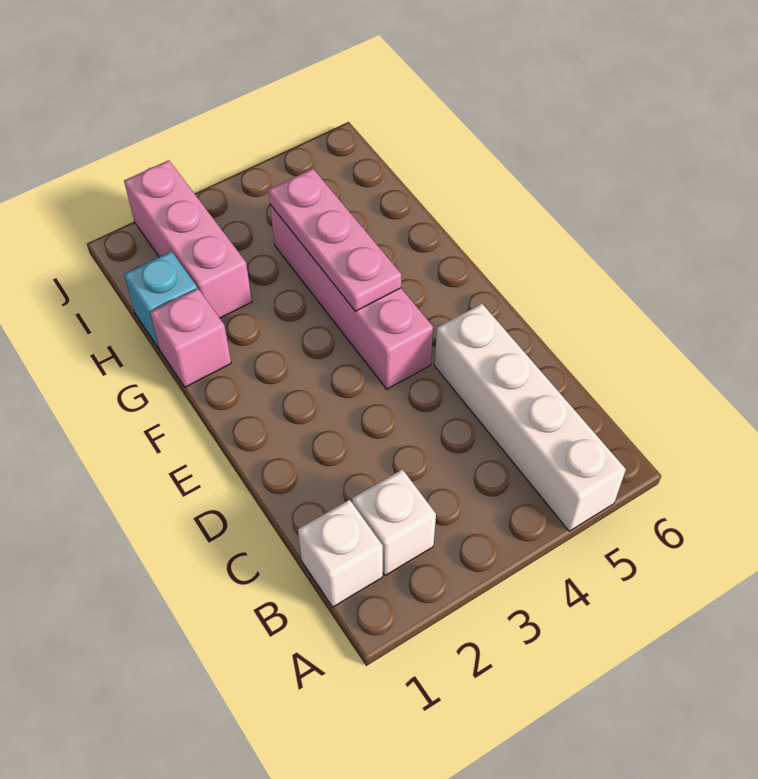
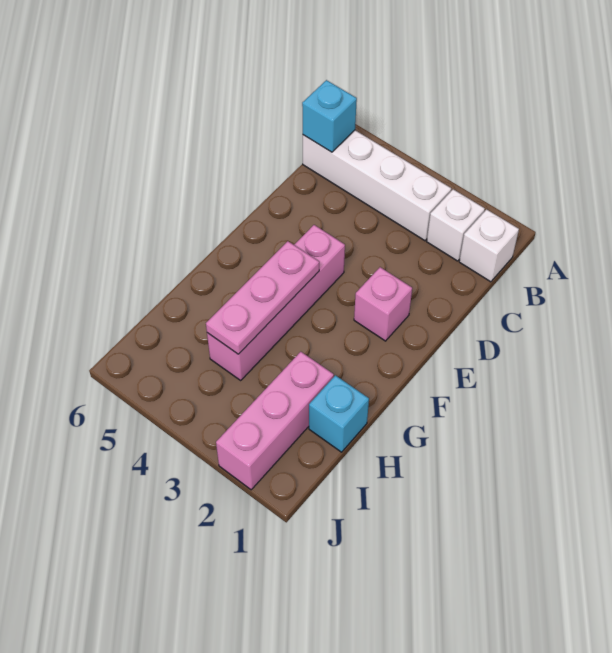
white 1x4 brick [434,304,626,531] -> white 1x4 brick turned to [303,130,451,241]
none -> cyan 1x1 brick [302,80,357,152]
pink 1x1 brick [150,289,231,387] -> pink 1x1 brick moved to [354,267,412,341]

